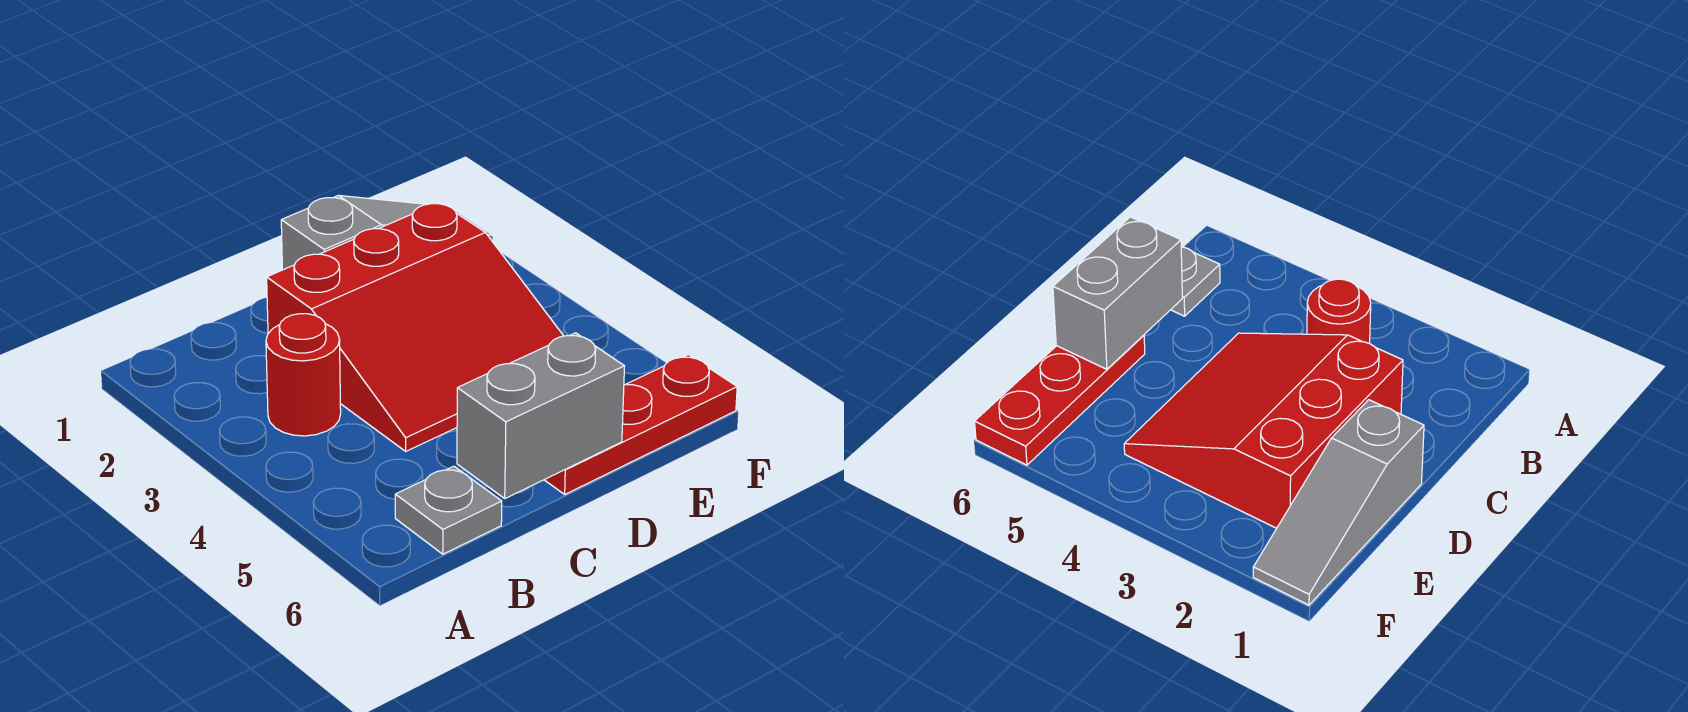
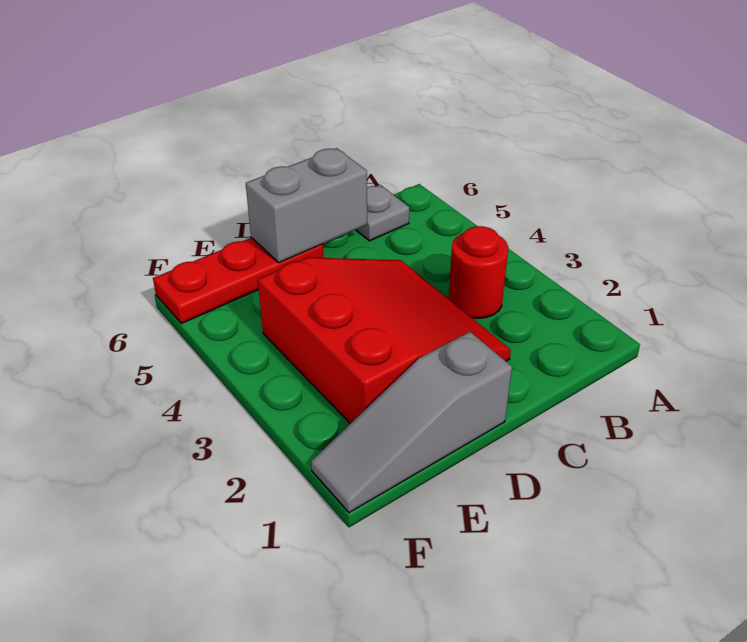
red 3x3 slope [267,202,563,451] -> red 3x3 slope turned to [258,257,511,423]

